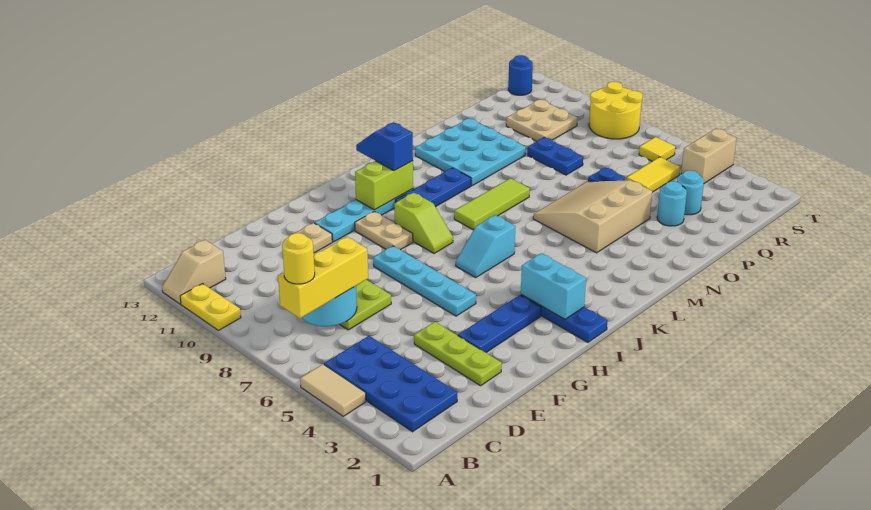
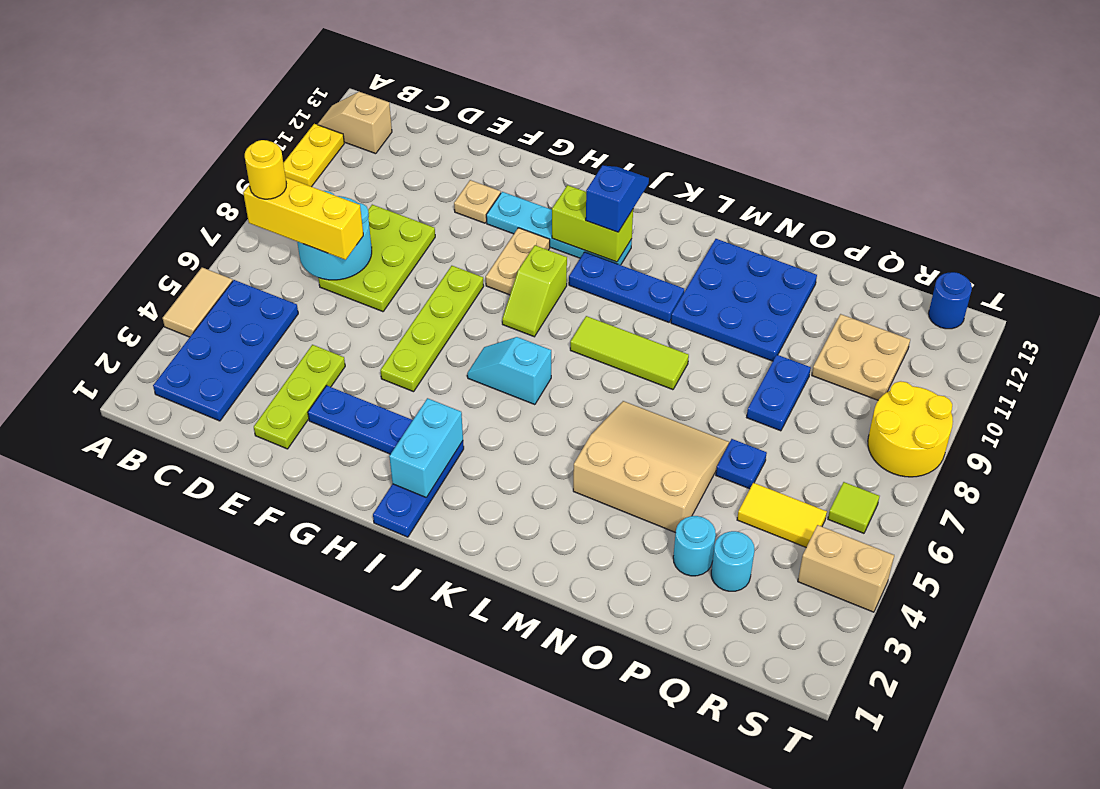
cyan 1x4 plate [373,246,476,316] -> lime 1x4 plate [380,266,484,392]
cyan 3x3 plate [415,119,526,186] -> blue 3x3 plate [671,239,817,361]
yellow 1x1 tile [639,137,675,161] -> lime 1x1 tile [828,482,879,533]

